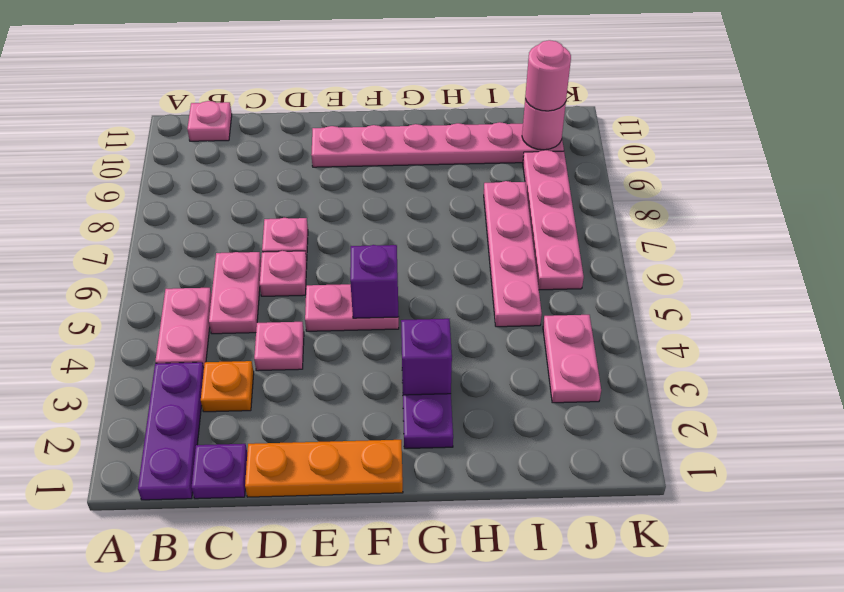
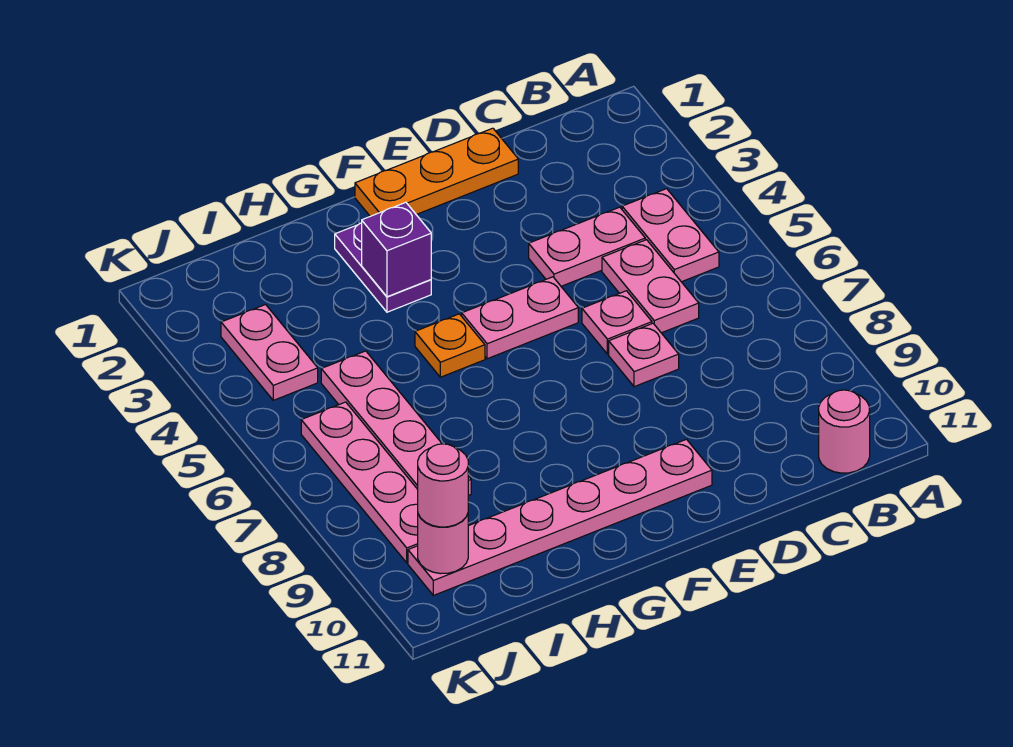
purple 1x3 plate [138,362,204,500] -> none
pink 1x1 plate [187,101,232,141] -> pink 1x1 round brick [819,390,870,473]
purple 1x1 plate [192,444,247,499] -> none
orange 1x1 plate [201,361,254,412] -> orange 1x1 plate moved to [415,314,485,377]
pink 1x1 plate [254,322,304,371] -> pink 1x2 plate [529,207,645,286]
purple 1x1 brick [350,245,399,318] -> none

